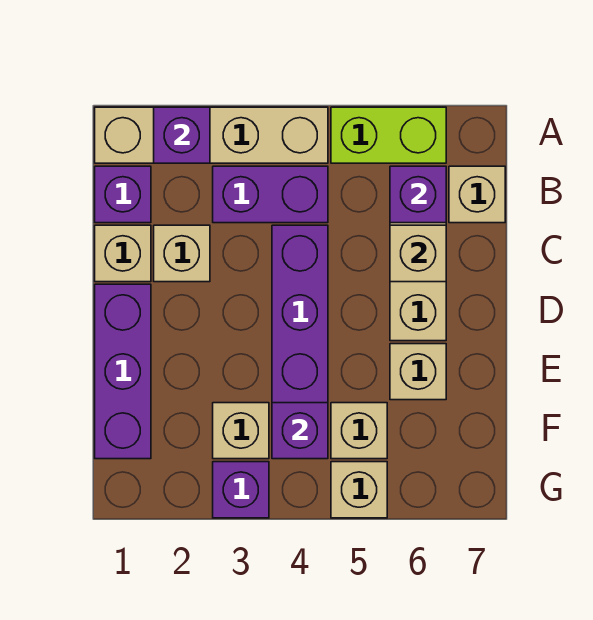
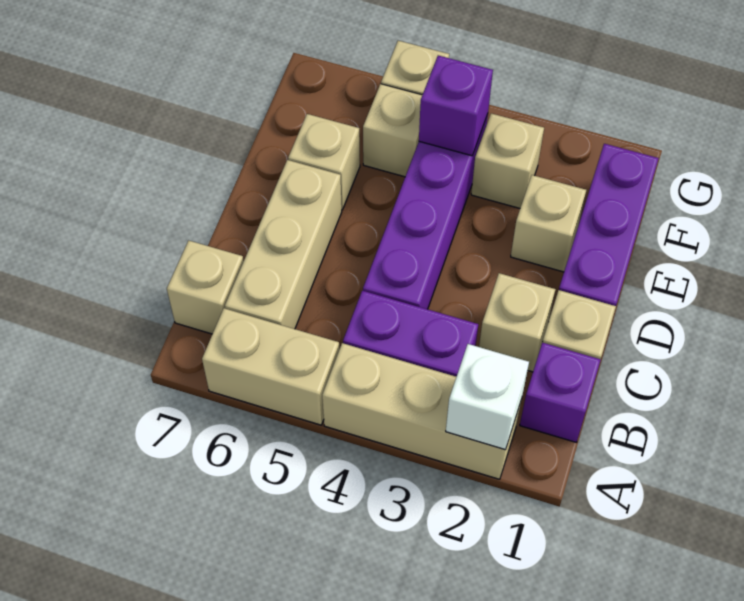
tan 1x4 brick [95,107,328,163] -> tan 1x3 brick [322,343,522,479]
purple 1x1 brick [154,107,210,163] -> white 1x1 brick [446,344,529,450]
lime 1x2 brick [331,107,446,163] -> tan 1x2 brick [202,308,339,425]
purple 1x1 brick [390,166,446,223] -> none
tan 1x1 brick [390,225,446,282] -> tan 1x1 brick moved to [511,175,586,272]
purple 1x1 brick [213,462,269,518] -> none

